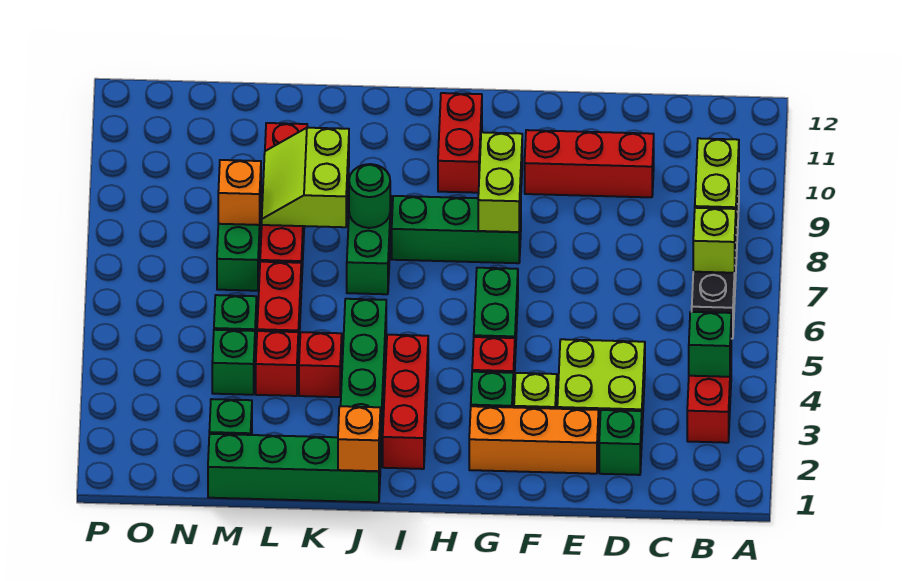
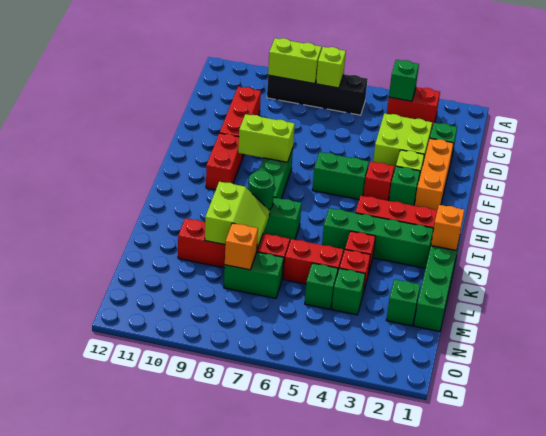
red 1x2 brick [438,93,482,193] -> red 1x2 brick turned to [206,133,242,190]
lime 2x2 slope [262,128,349,227] -> lime 2x2 slope turned to [205,182,270,250]

